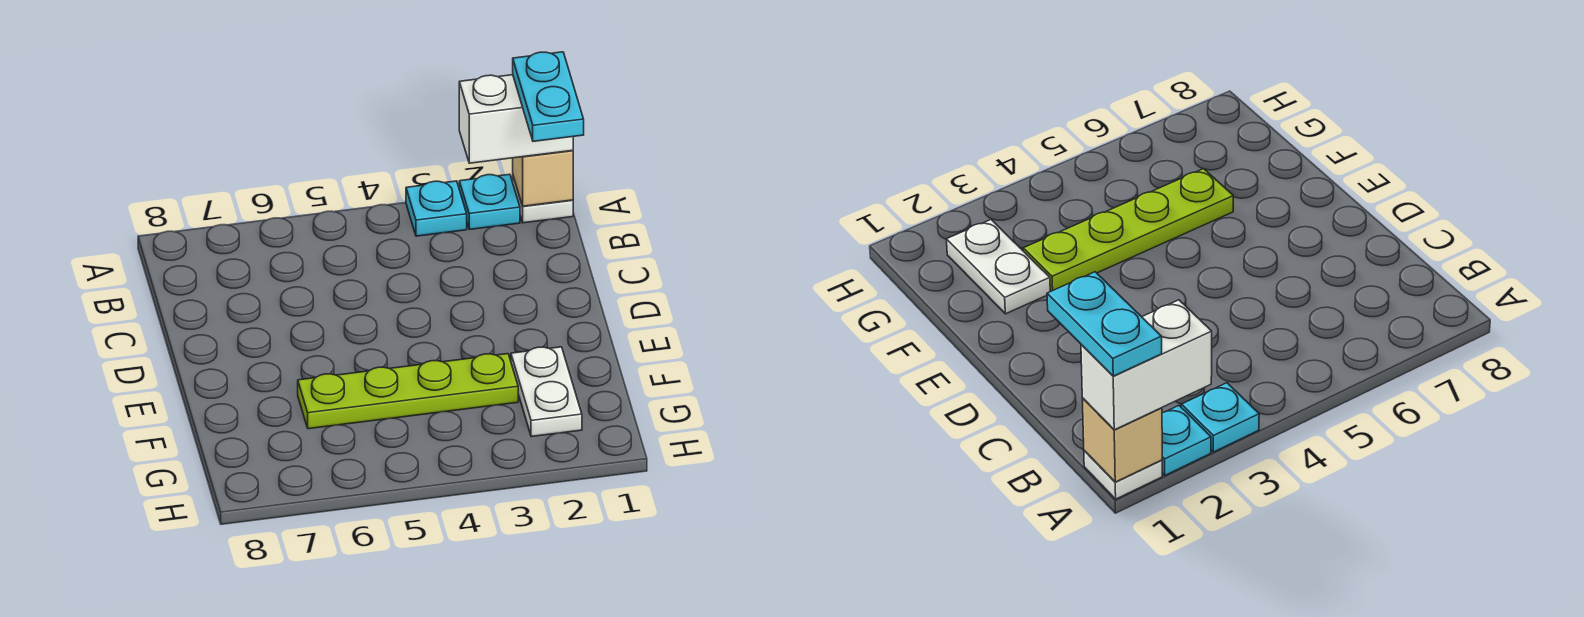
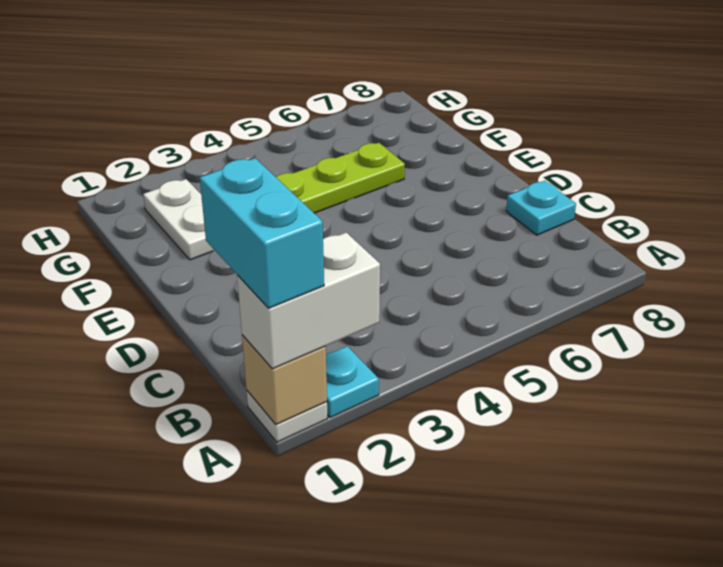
cyan 1x2 plate [513,52,584,141] -> cyan 1x2 brick [200,158,324,308]
cyan 1x1 plate [406,181,467,236] -> cyan 1x1 plate moved to [506,181,576,235]

